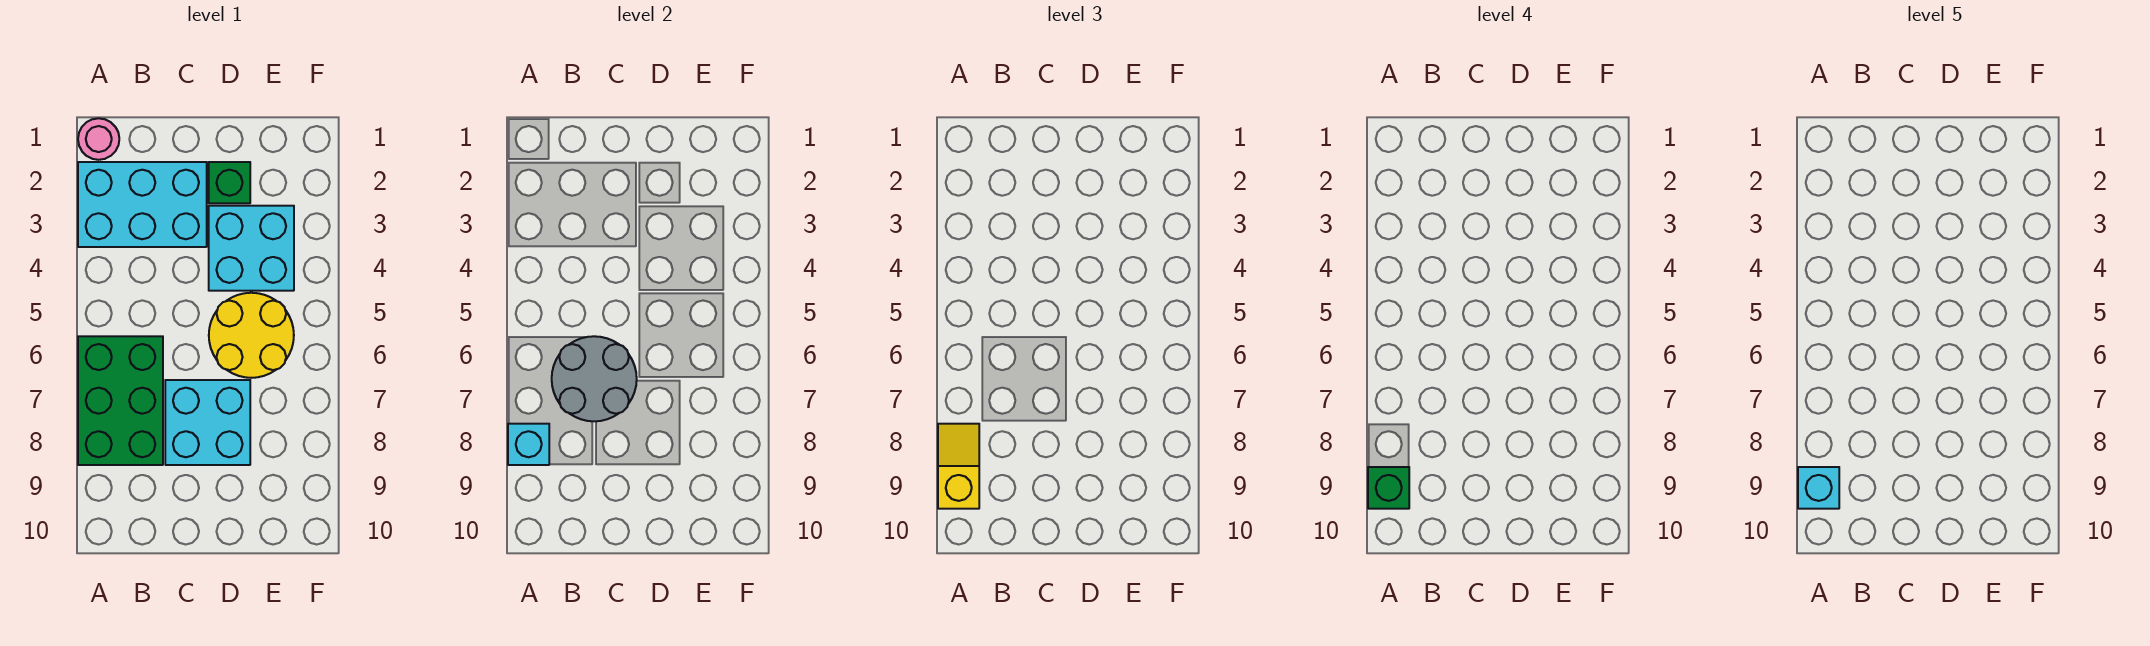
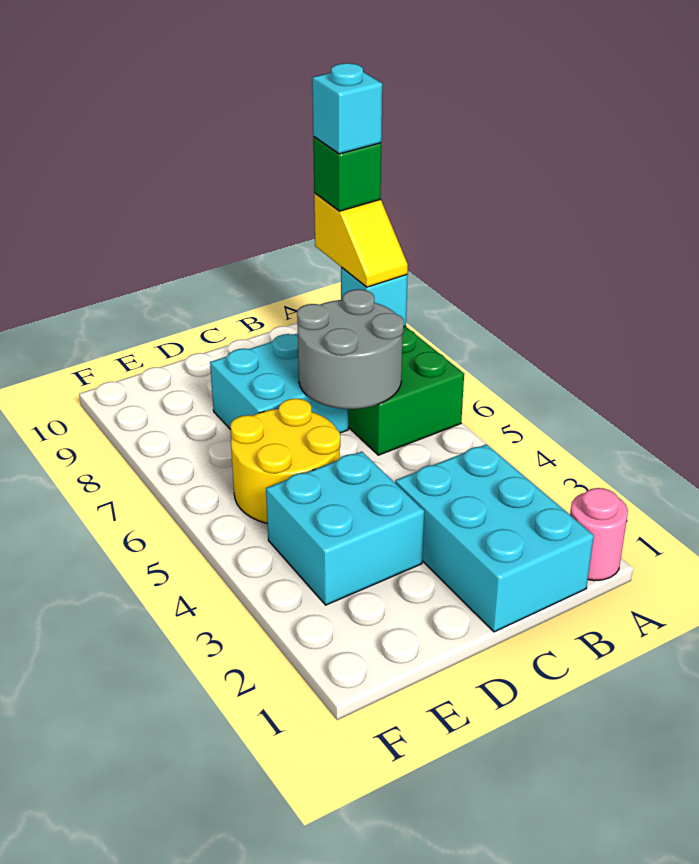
cyan 2x3 brick [78,162,207,247] -> cyan 2x3 brick turned to [395,444,594,632]
green 1x1 brick [209,162,250,203] -> none

